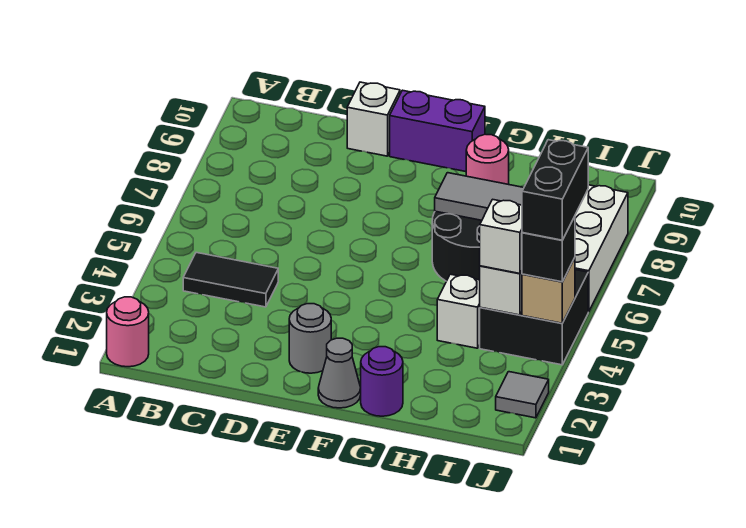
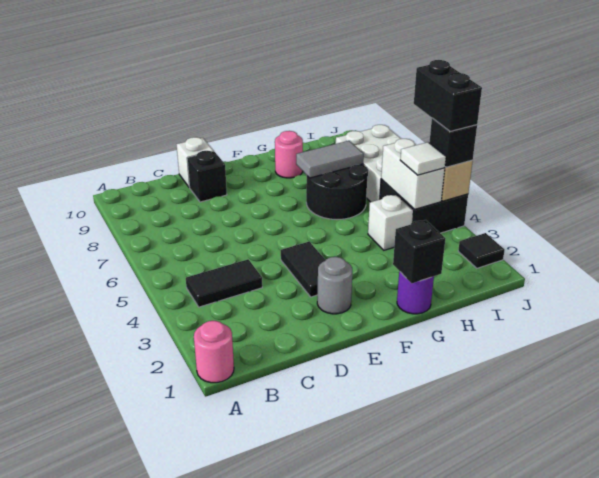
none -> black 1x1 brick [187,151,227,202]
none -> black 1x2 tile [281,242,326,297]
purple 1x2 brick [390,90,485,172] -> none
grey 1x1 cone [318,338,361,408] -> none
none -> black 1x1 brick [393,220,445,283]
white 1x1 brick [480,199,522,274] -> white 1x1 tile [400,142,446,175]
grey 1x1 tile [496,372,549,418] -> black 1x1 tile [458,233,505,268]

